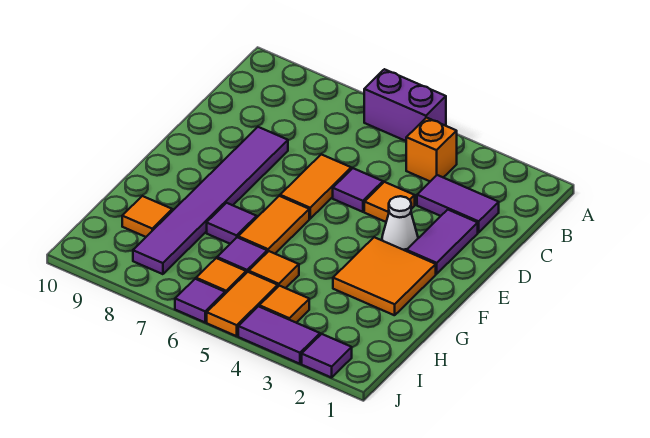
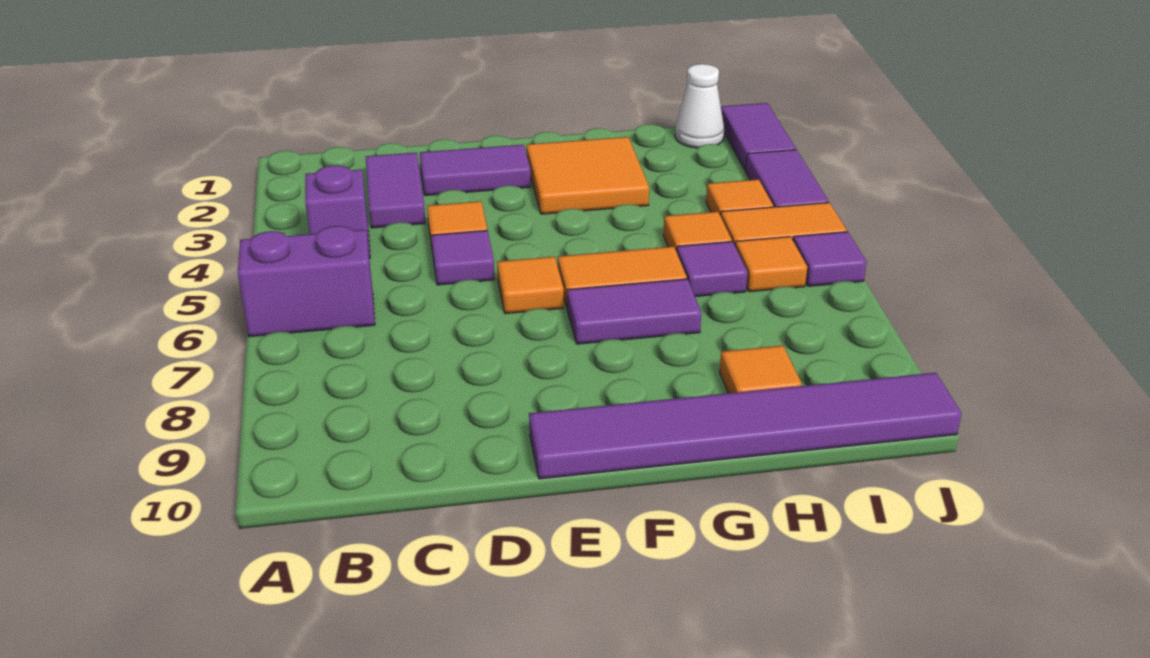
purple 1x2 brick [364,69,446,141] -> purple 1x2 brick turned to [238,226,375,337]
orange 1x1 brick [406,118,457,181] -> purple 1x1 brick [305,165,370,258]
orange 1x2 tile [280,154,351,219] -> orange 1x1 tile [497,257,564,314]
purple 1x6 tile [133,127,288,274] -> purple 1x6 tile moved to [529,373,961,479]
white 1x1 cone [382,196,418,251] -> white 1x1 cone moved to [675,64,724,148]
purple 1x1 tile [207,203,257,244] -> purple 1x2 tile [567,279,701,344]
purple 1x1 tile [302,334,352,378] -> purple 1x2 tile [721,103,796,171]

